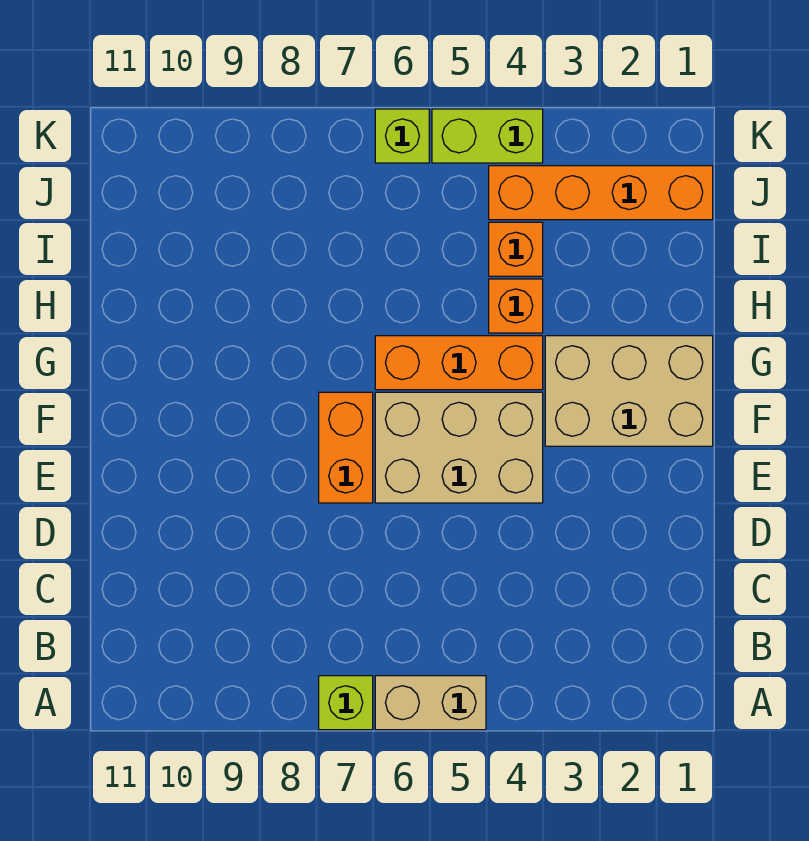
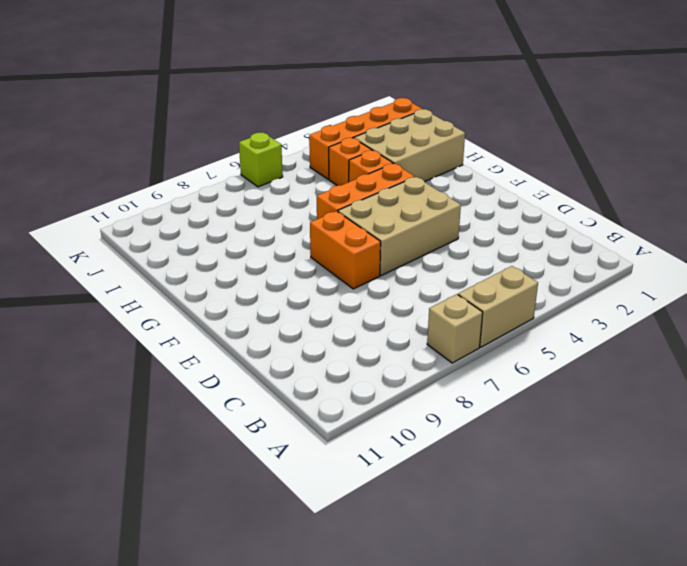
lime 1x1 brick [319,676,373,730] -> tan 1x1 brick [427,294,483,363]
tan 2x3 brick [545,336,713,446] -> tan 2x3 brick moved to [354,109,465,181]
lime 1x2 brick [432,109,543,163] -> none

